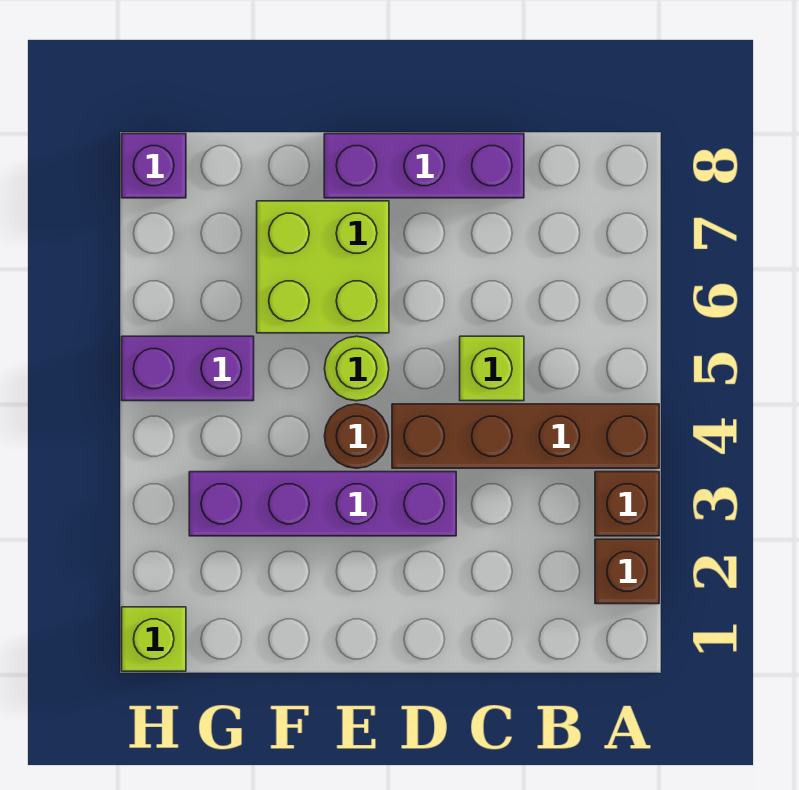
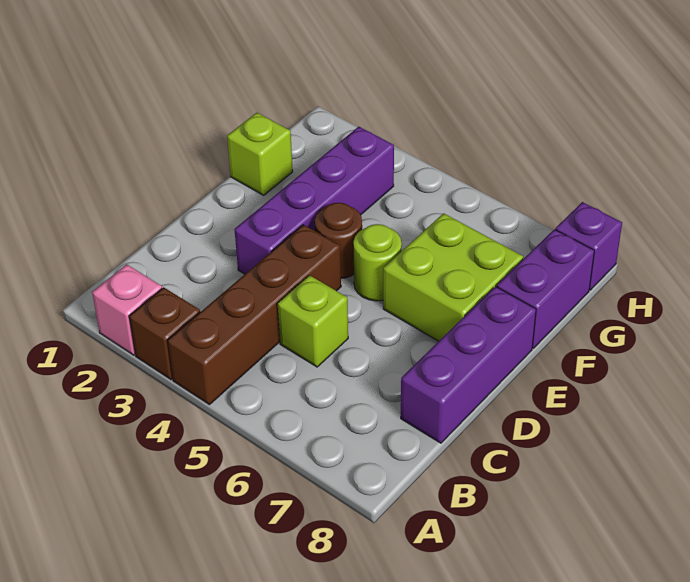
brown 1x1 brick [595,539,659,604] -> pink 1x1 brick [92,264,162,355]
purple 1x2 brick [122,336,254,401] -> purple 1x2 brick moved to [497,229,594,348]
lime 1x1 brick [122,607,186,671] -> lime 1x1 brick moved to [227,113,293,195]

